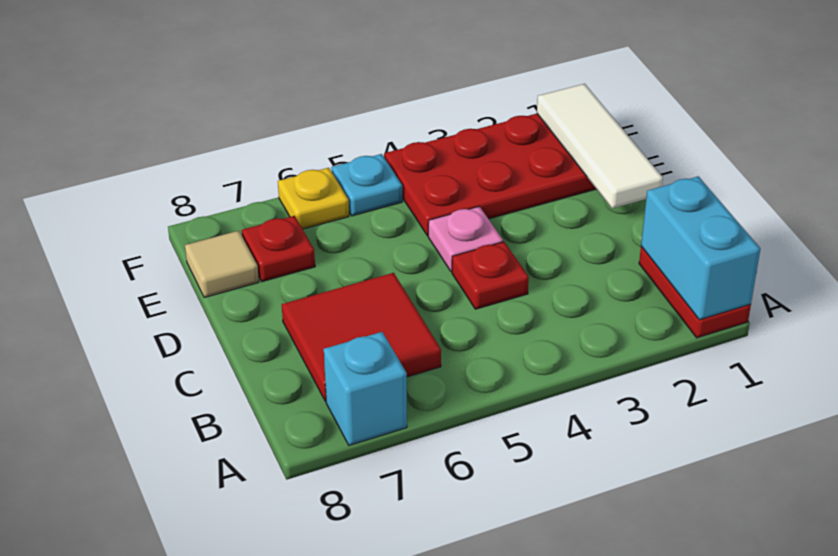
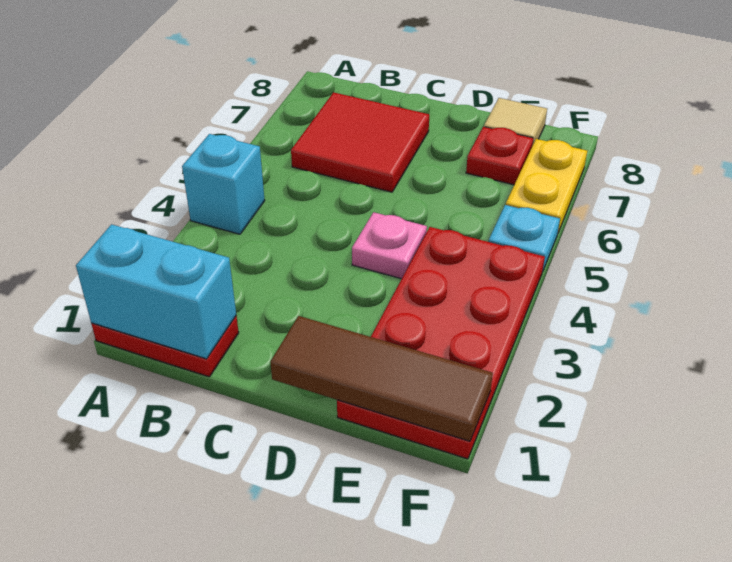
cyan 1x1 brick [324,332,407,445] -> cyan 1x1 brick moved to [182,134,265,234]
red 1x1 plate [452,242,529,309] -> none
white 1x3 tile [537,84,663,209] -> brown 1x3 tile [270,316,493,441]
yellow 1x1 plate [278,168,349,229] -> yellow 1x2 plate [506,139,587,233]

